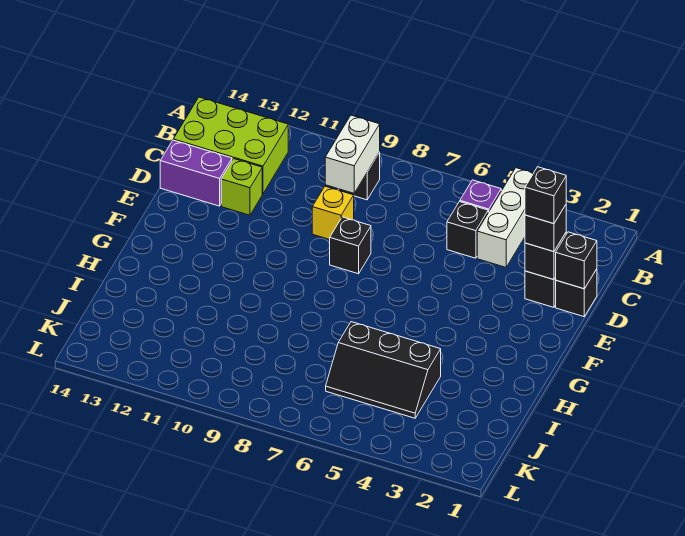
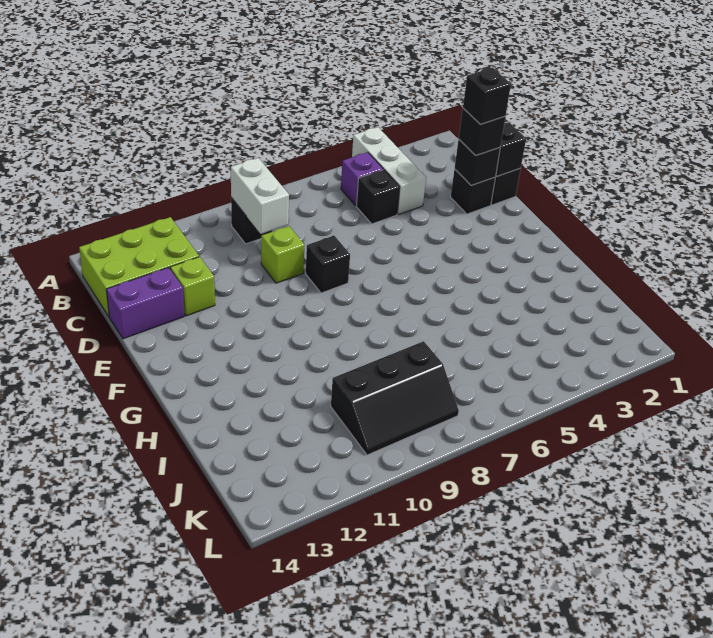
yellow 1x1 brick [312,186,354,240] -> lime 1x1 brick [261,226,304,283]
black 2x3 slope [326,322,441,418] -> black 2x3 slope moved to [331,341,459,455]

